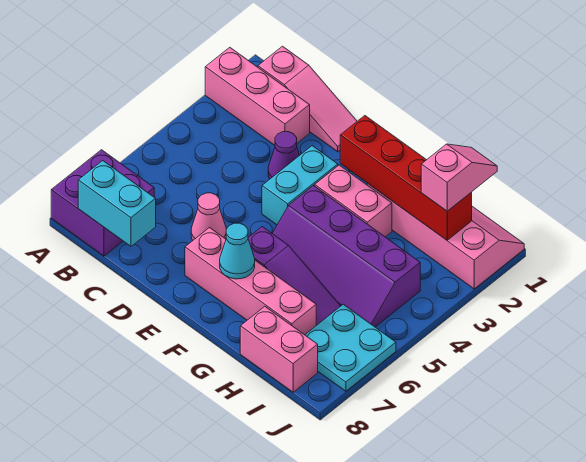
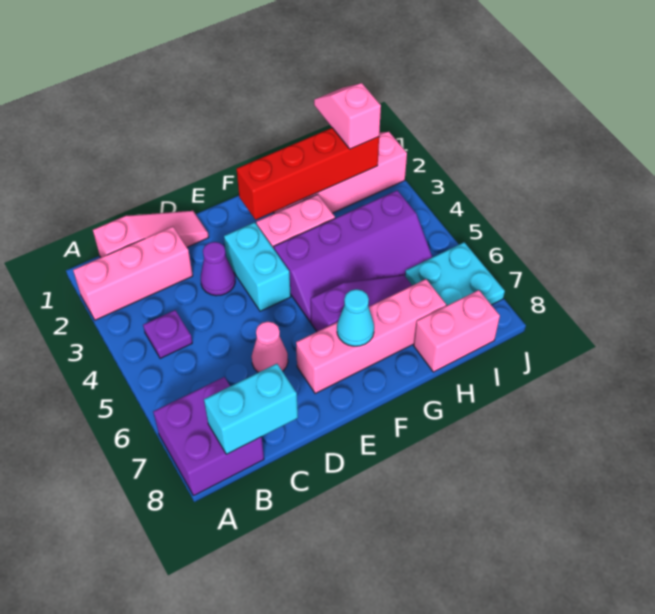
none -> purple 1x1 plate [143,310,192,358]

